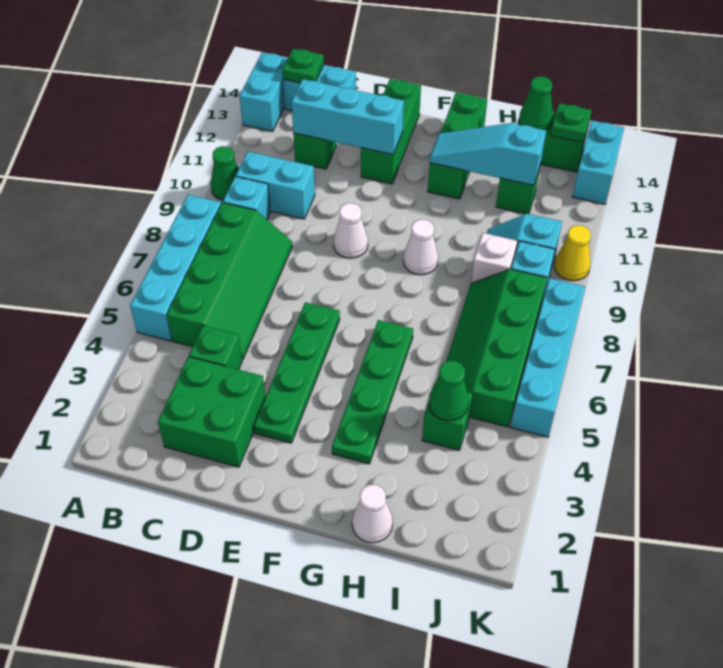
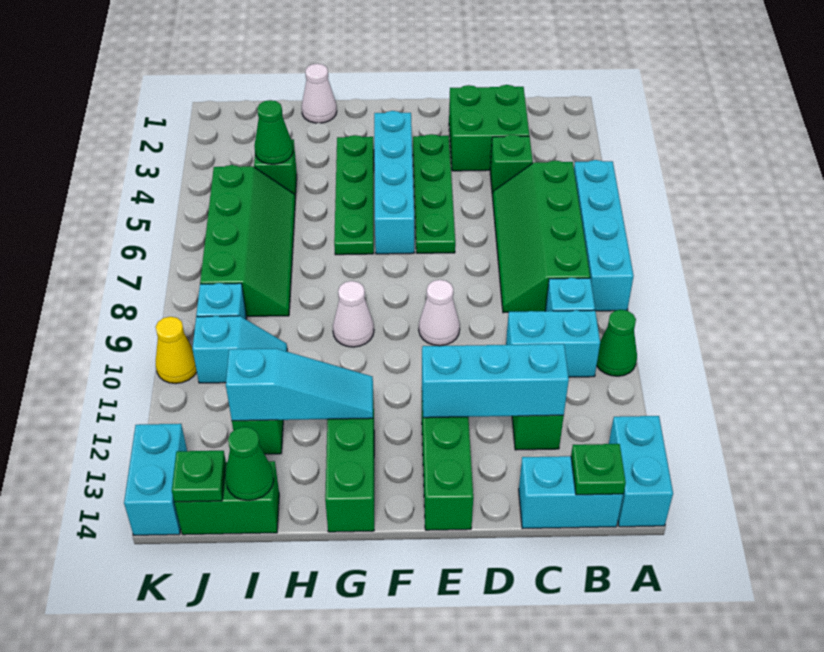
white 1x1 brick [471,233,517,283] -> none
cyan 1x4 brick [511,278,585,437] -> cyan 1x4 brick moved to [374,111,414,254]

